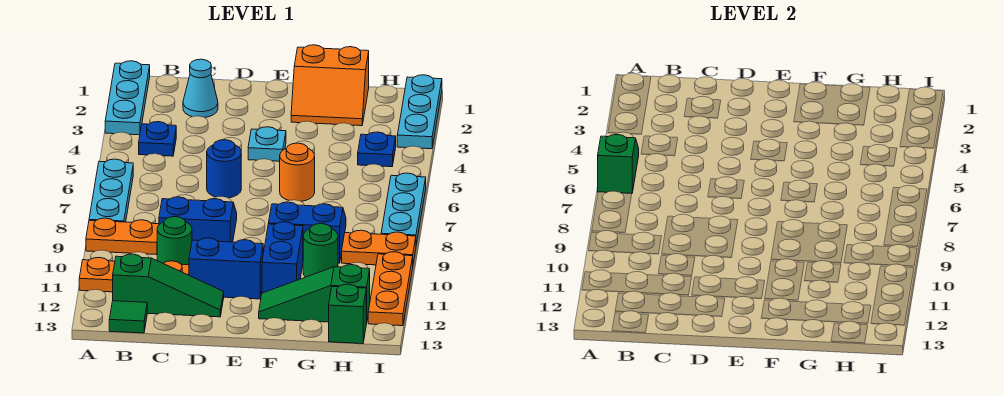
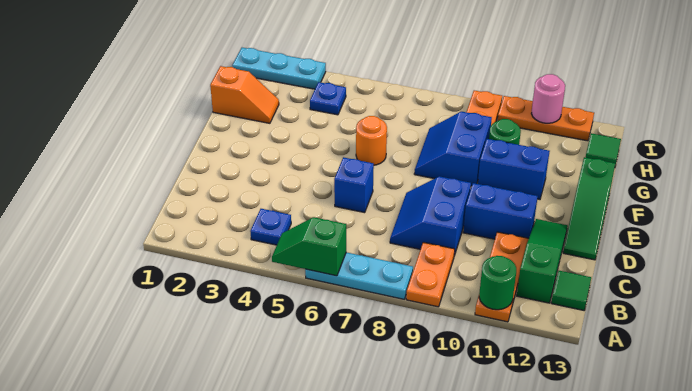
cyan 1x3 plate [105,61,150,135] -> none
cyan 1x1 cone [183,59,218,118] -> none
green 1x1 round brick [157,217,192,265] -> green 1x1 round brick moved to [479,256,516,310]
blue 1x1 round brick [207,140,241,198] -> blue 1x1 brick [334,157,374,213]
blue 1x2 brick [189,238,263,299] -> blue 1x2 brick turned to [463,183,538,239]
cyan 1x1 plate [248,127,286,161] -> none
orange 2x2 slope [291,45,369,126] -> orange 1x2 slope [210,66,279,123]
green 1x3 slope [259,265,370,324] -> green 1x3 slope moved to [563,157,615,260]
green 1x1 brick [329,284,366,344] -> green 1x1 tile [586,133,621,166]
cyan 1x3 plate [381,173,426,244] -> none
none -> pink 1x1 round brick [531,74,565,123]

